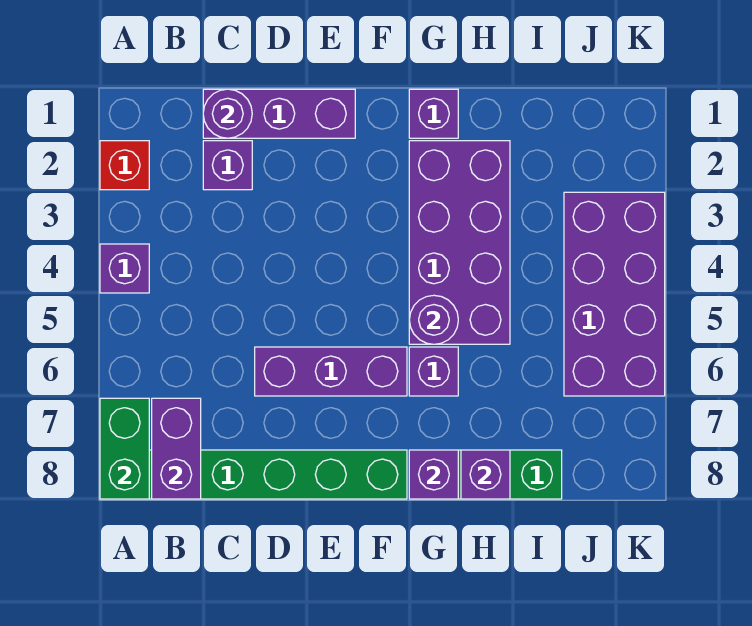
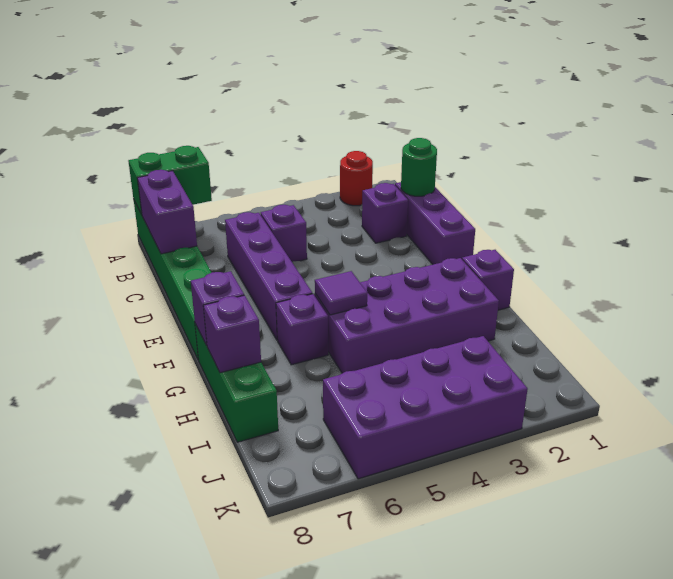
red 1x1 brick [100,141,149,190] -> red 1x1 round brick [340,151,373,206]
purple 1x1 brick [100,244,149,293] -> purple 1x1 brick moved to [261,205,307,262]
purple 1x2 brick [152,398,201,499] -> purple 1x2 brick turned to [137,170,197,254]
purple 1x1 round brick [203,89,252,138] -> green 1x1 round brick [401,138,437,196]
purple 1x3 brick [255,347,407,396] -> purple 1x4 brick [225,212,312,340]
purple 1x1 round brick [409,295,458,344] -> purple 1x1 tile [315,271,367,315]

